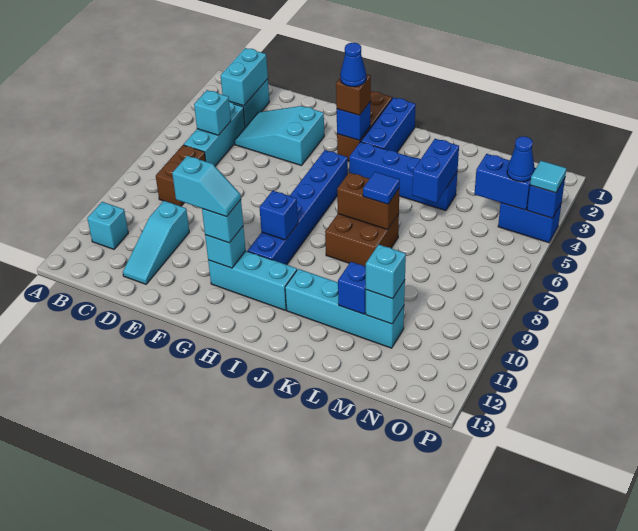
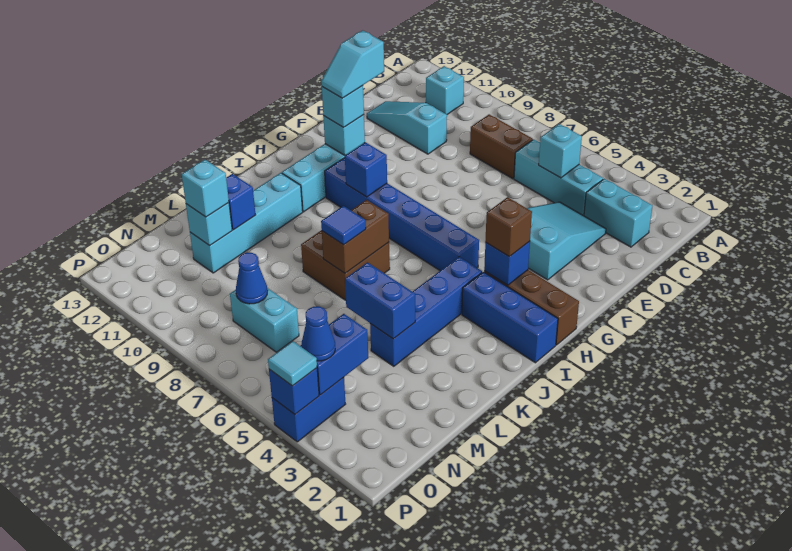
cyan 1x2 brick [221,48,268,106] -> cyan 1x2 brick moved to [230,288,299,352]
blue 1x1 cone [340,43,366,87] -> blue 1x1 cone moved to [236,253,268,304]

